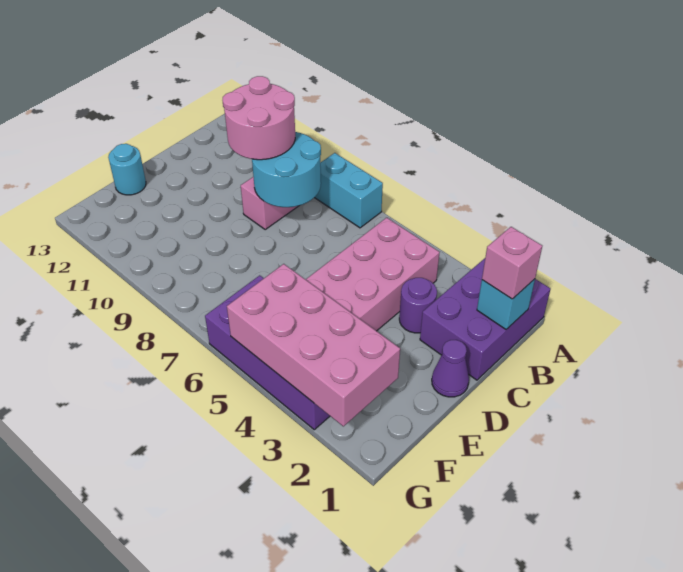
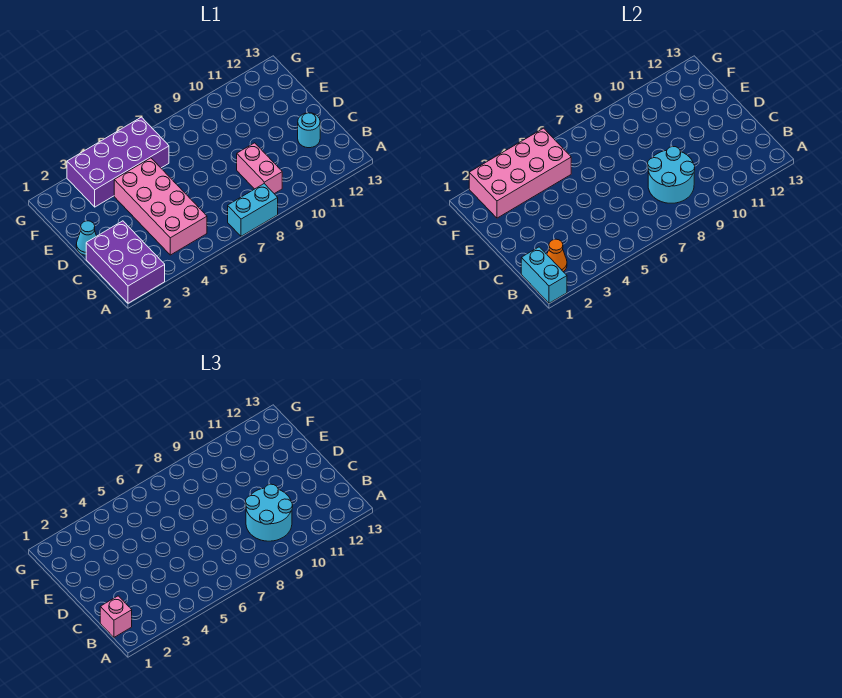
cyan 1x1 brick [477,279,535,329] -> cyan 1x2 brick [521,247,567,303]
none -> orange 1x1 cone [547,239,567,272]
pink 2x2 round brick [222,76,295,160] -> cyan 2x2 round brick [245,484,293,541]
purple 1x1 round brick [399,278,437,333] -> none
purple 1x1 cone [432,340,469,397] -> cyan 1x1 cone [76,221,96,255]
cyan 1x1 round brick [108,144,146,195] -> cyan 1x1 round brick moved to [298,113,320,148]

